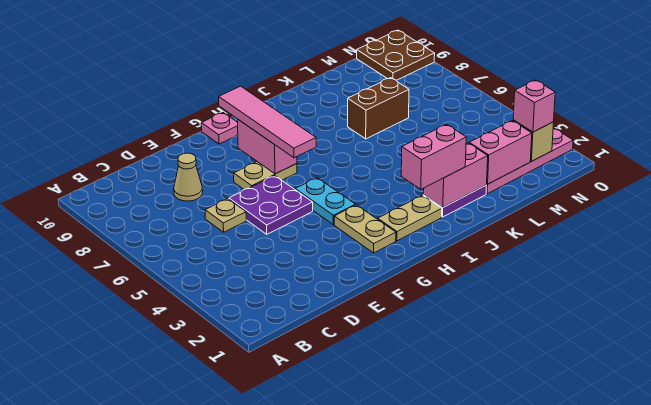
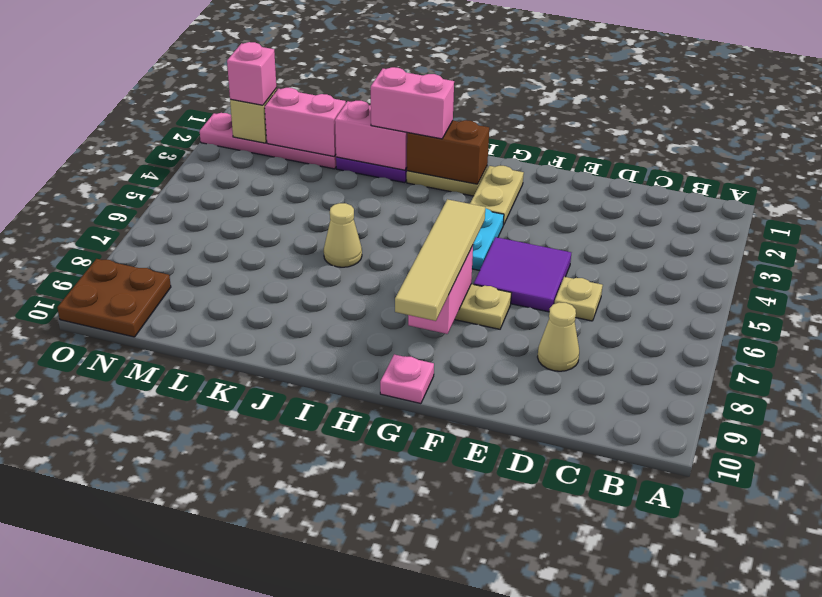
purple 2x2 plate [229,176,313,234] -> purple 2x2 tile [474,237,571,312]
pink 1x4 tile [219,86,316,158] -> tan 1x4 tile [395,199,485,321]
none -> tan 1x1 cone [324,203,362,267]
brown 1x2 brick [348,78,409,139] -> brown 1x2 brick moved to [407,120,489,184]

